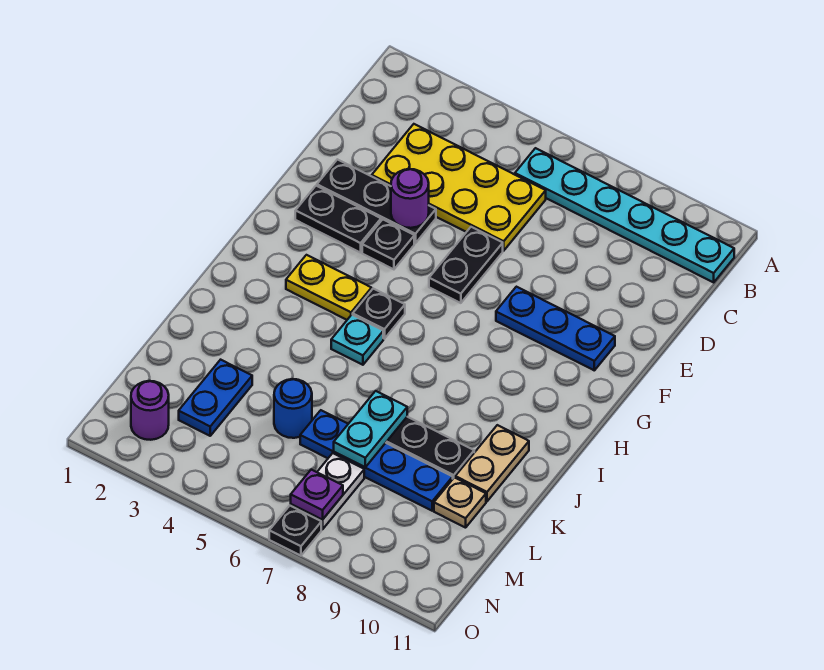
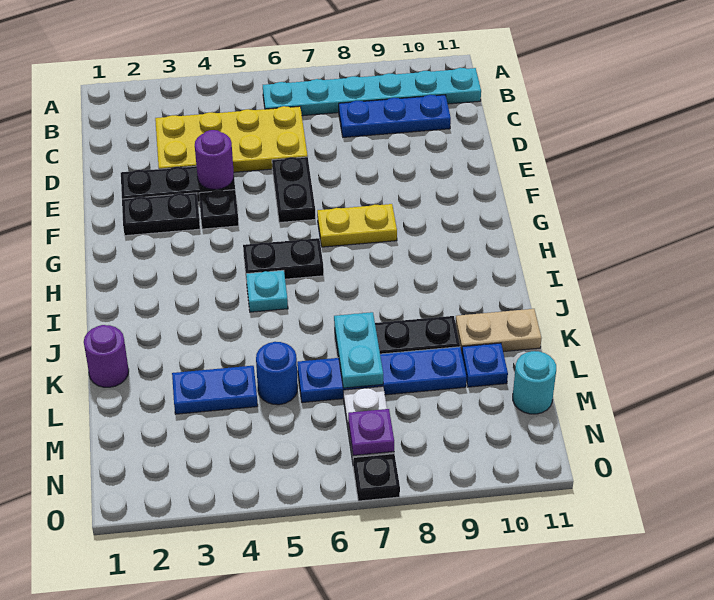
blue 1x3 plate [496,287,615,370] -> blue 1x3 plate moved to [339,95,451,137]
yellow 1x2 plate [286,255,372,320] -> yellow 1x2 plate moved to [317,204,397,247]
black 1x1 plate [353,289,405,339] -> black 1x2 plate [243,238,324,279]
tan 1x2 plate [455,425,529,501] -> tan 1x2 plate turned to [456,309,542,352]
blue 1x2 plate [179,360,252,436] -> blue 1x2 plate turned to [172,366,258,414]
tan 1x1 plate [434,477,486,528] -> blue 1x1 plate [462,343,508,387]
none -> cyan 1x1 round brick [513,351,556,414]
purple 1x1 round brick [131,381,169,440] -> purple 1x1 round brick moved to [84,325,129,387]

